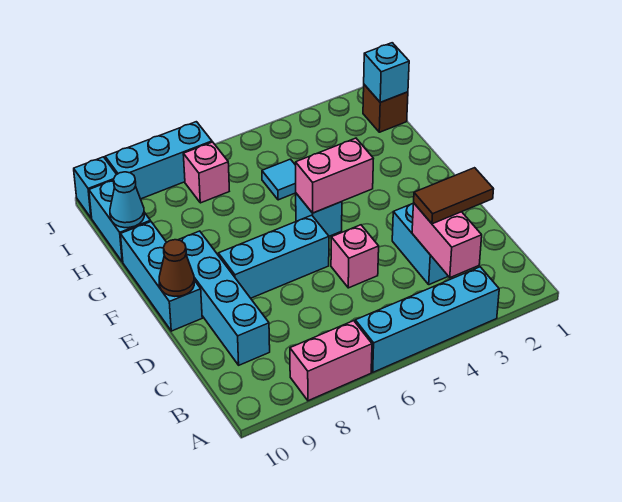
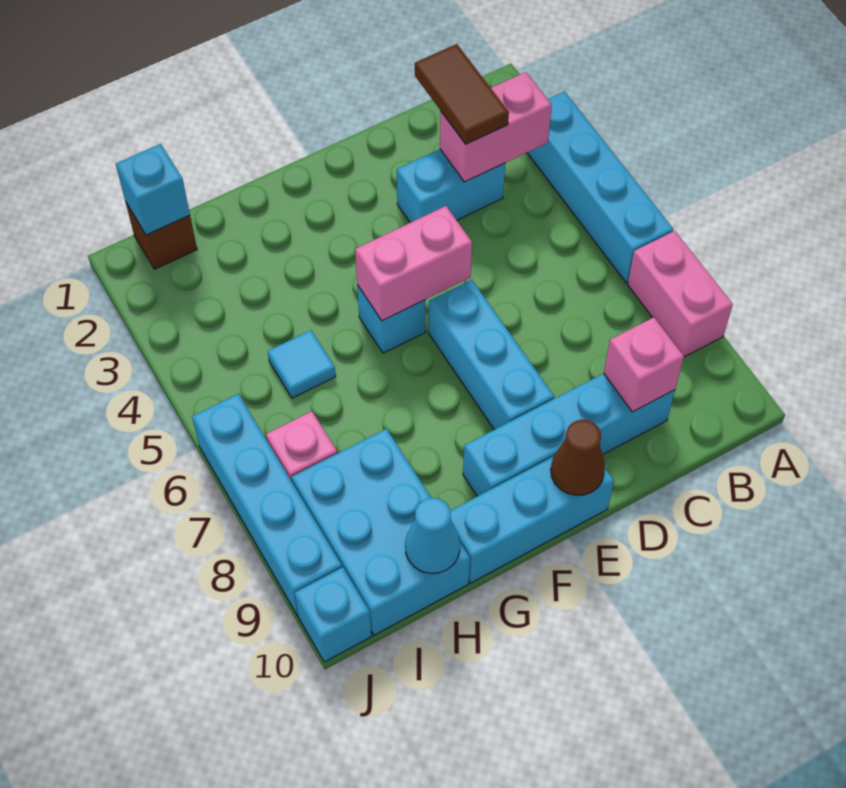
pink 1x1 brick [331,225,379,288] -> pink 1x1 brick moved to [604,317,684,412]
pink 1x2 brick [296,138,374,213] -> pink 1x2 brick turned to [355,206,472,321]
cyan 1x2 brick [89,180,150,262] -> cyan 2x3 brick [292,429,470,635]
cyan 1x3 brick [105,122,212,199] -> cyan 1x4 brick [192,394,342,616]

